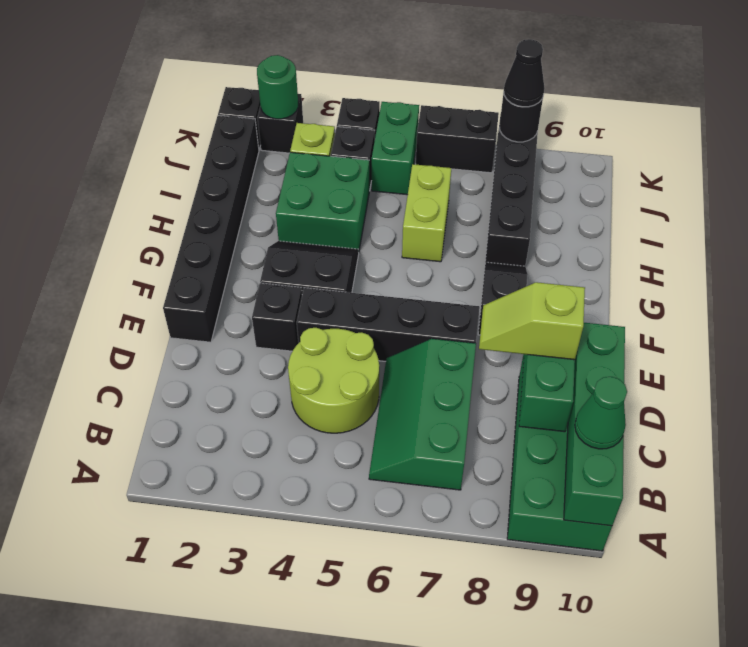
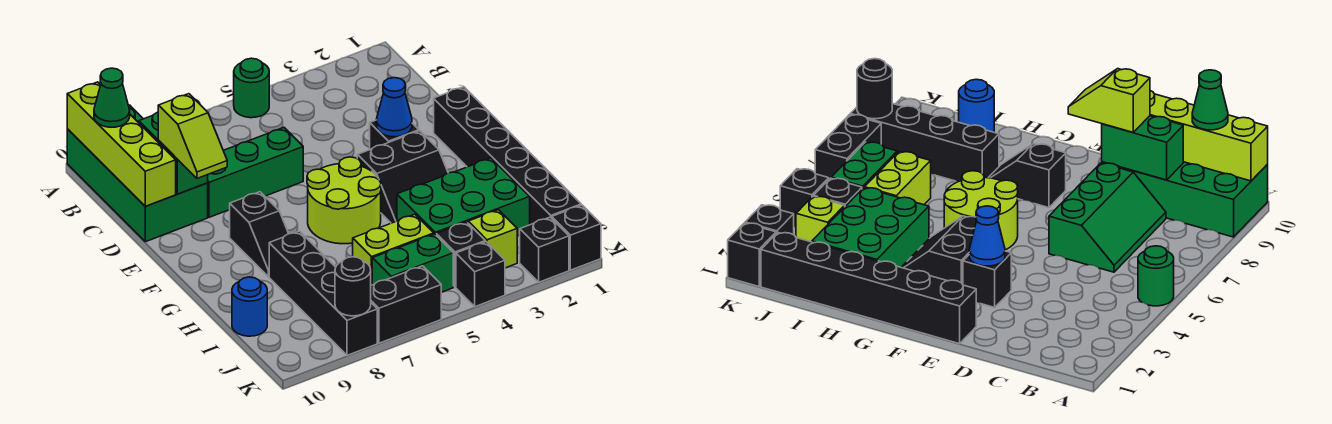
green 1x4 brick [564,323,625,526] -> lime 1x4 brick [67,82,176,206]
green 2x3 slope [369,339,476,490] -> green 2x3 slope turned to [208,128,303,217]
lime 2x2 round brick [288,328,379,433] -> lime 2x2 round brick moved to [307,157,381,244]
lime 1x2 slope [479,282,585,360] -> lime 1x2 slope turned to [158,94,227,178]
none -> blue 1x1 cone [376,78,412,137]
black 1x4 brick [297,288,480,361] -> none
green 2x2 brick [276,152,369,252] -> green 2x3 brick [397,158,530,236]
lime 1x2 brick [402,164,451,262] -> lime 1x2 brick turned to [353,214,434,285]
none -> blue 1x1 round brick [232,277,267,336]
green 1x2 brick [372,102,419,195] -> green 1x2 brick turned to [372,234,453,292]
green 1x1 round brick [257,55,298,119] -> green 1x1 round brick moved to [234,58,269,118]
black 1x1 cone [504,39,545,107] -> none

